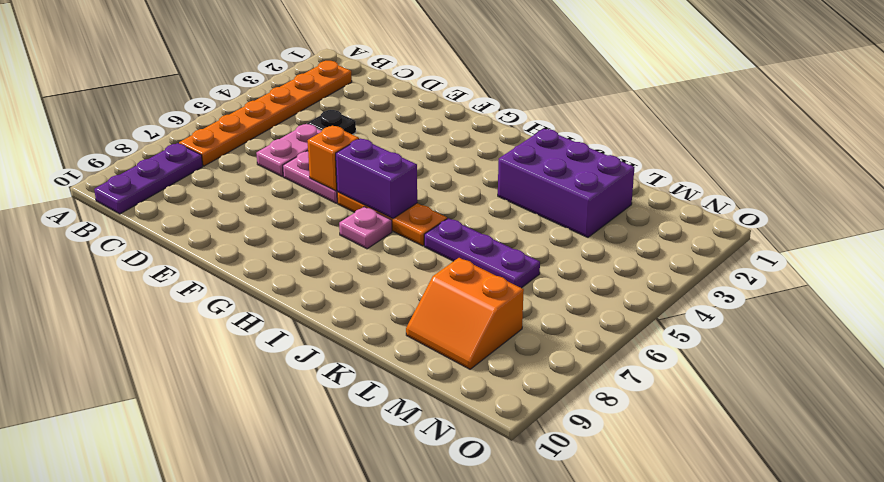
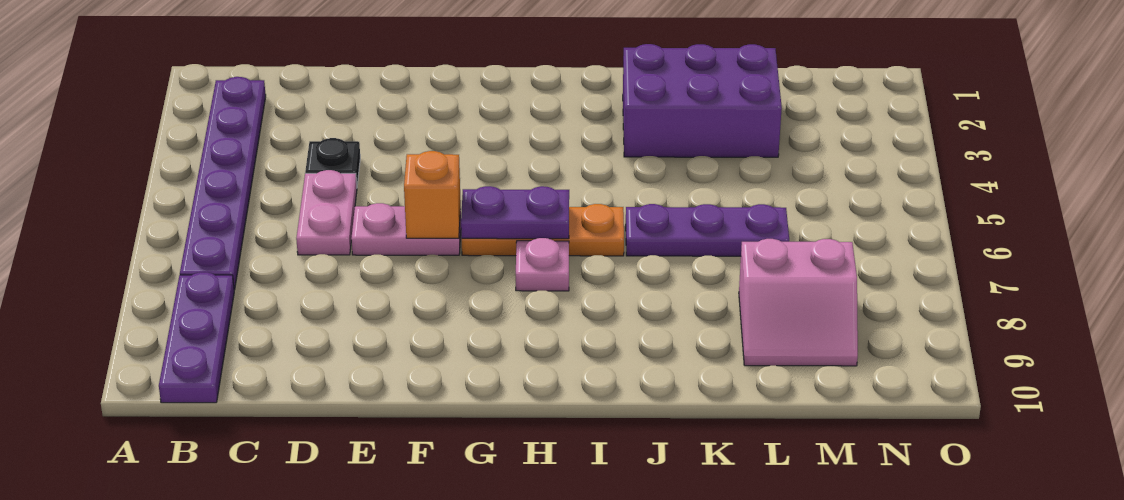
orange 1x6 plate [179,61,352,166] -> purple 1x6 plate [180,77,266,290]
purple 1x2 brick [336,138,417,219] -> purple 1x2 plate [461,186,569,239]
orange 2x2 slope [406,258,524,369] -> pink 2x2 slope [739,239,858,366]

